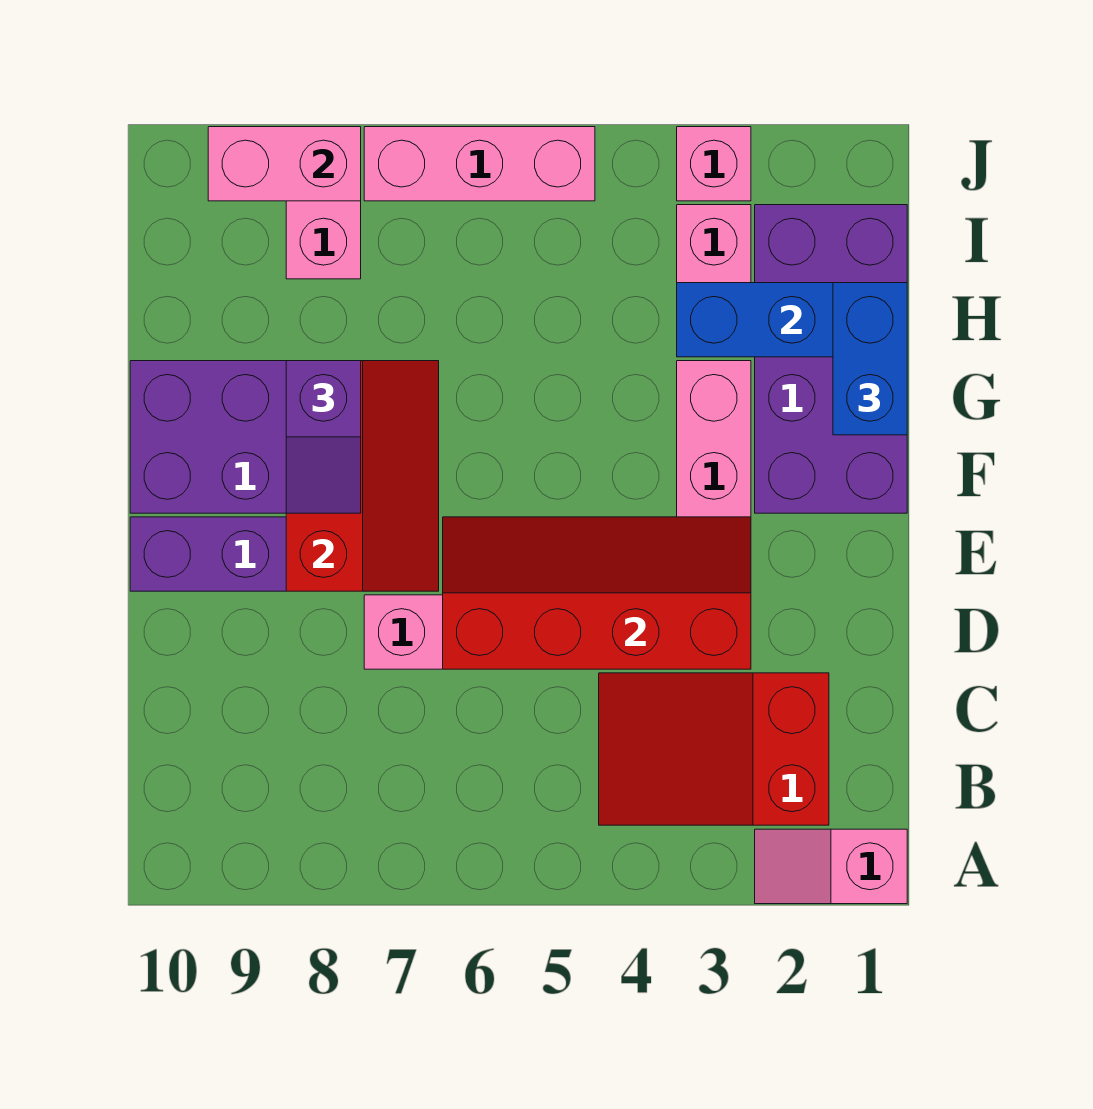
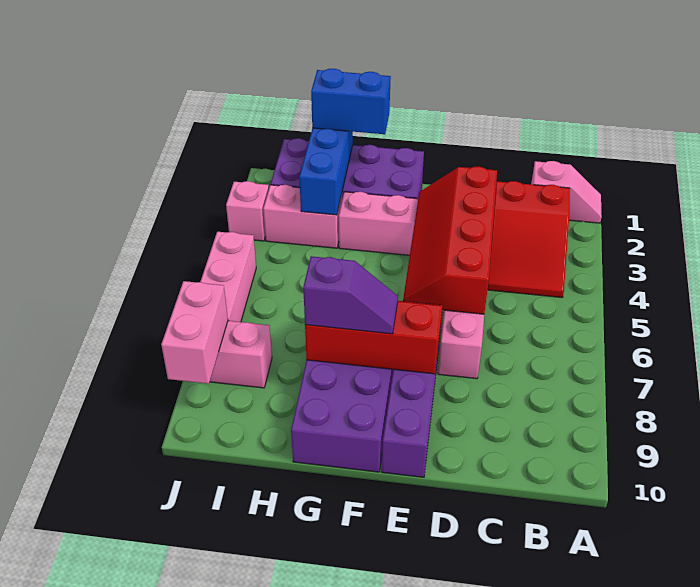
pink 1x2 slope [755,829,907,904] -> pink 1x2 slope turned to [531,161,602,223]

